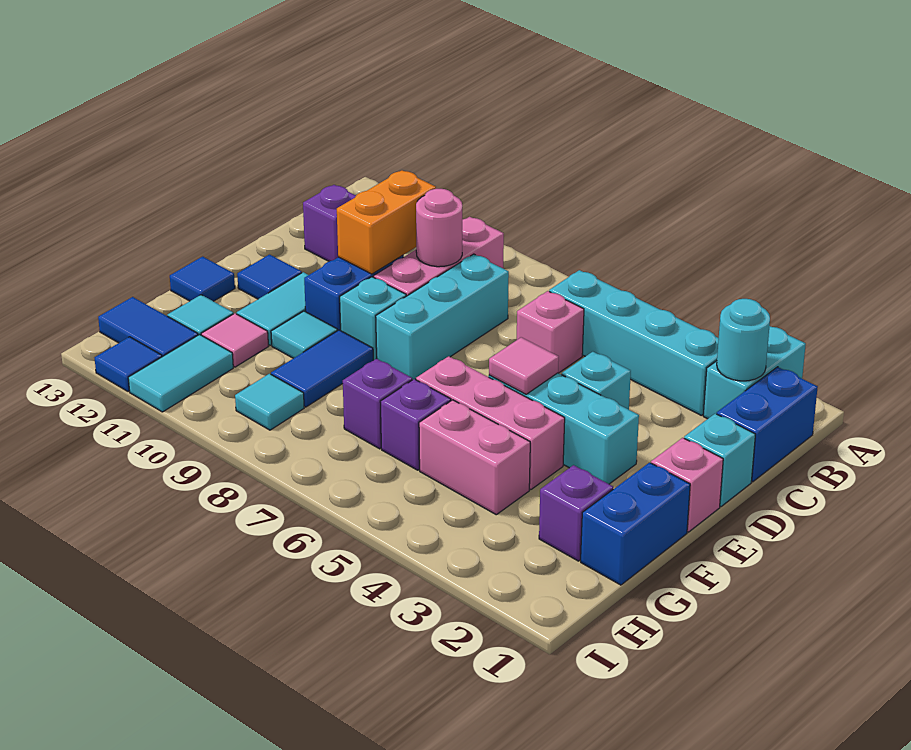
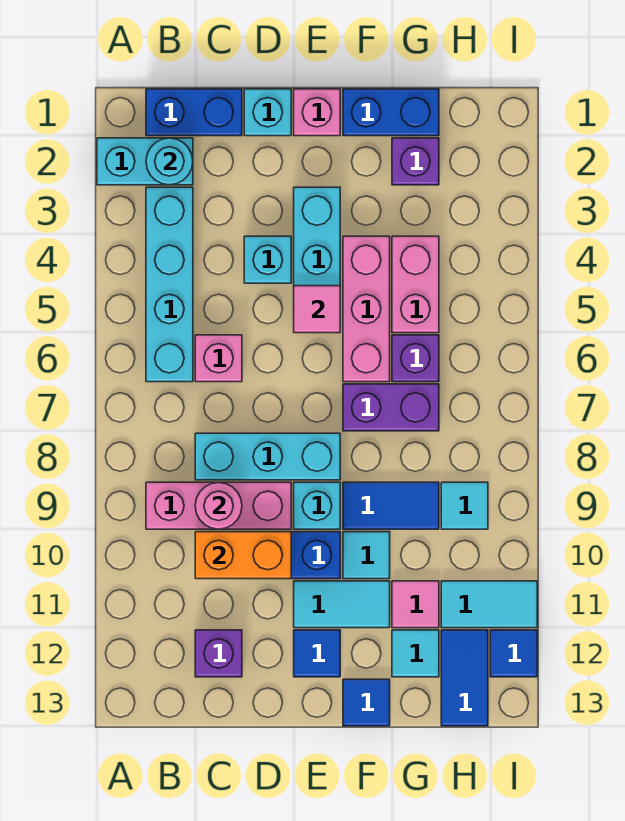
purple 1x1 brick [343,359,412,449] -> purple 1x2 brick [343,384,439,431]

